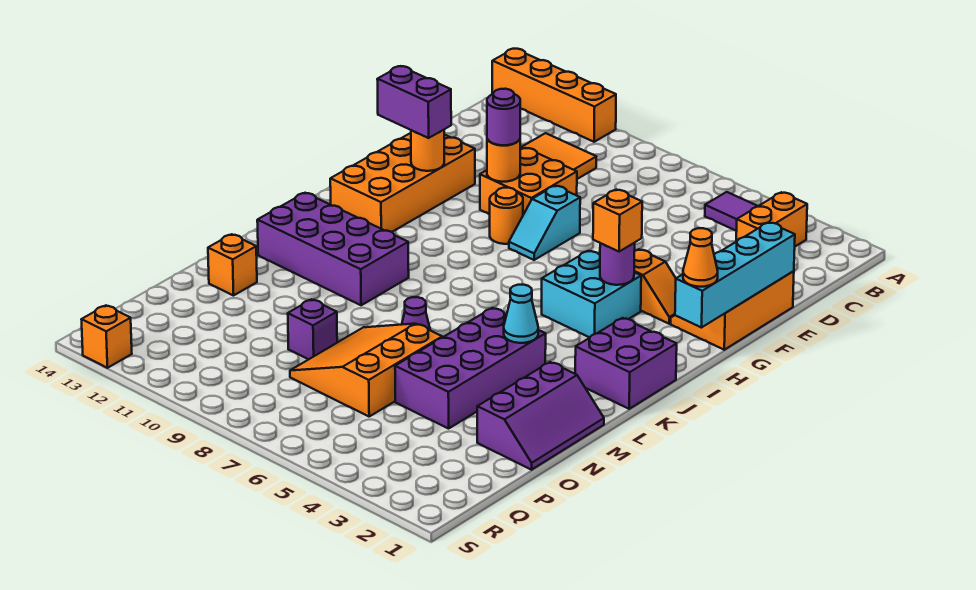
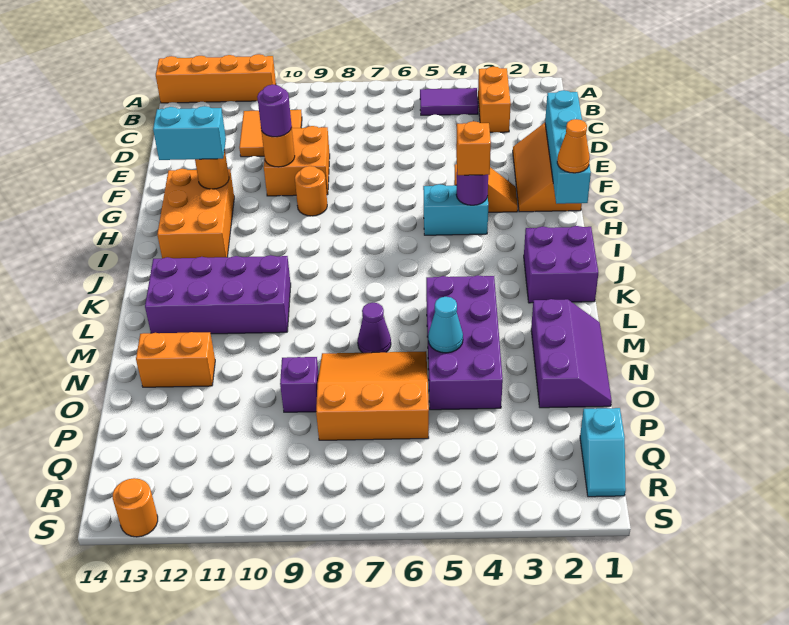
cyan 1x2 slope [509,186,580,260] -> cyan 1x2 slope moved to [580,408,626,497]
orange 2x4 brick [330,133,475,232] -> orange 2x3 brick [157,169,234,258]
purple 1x2 brick [377,66,451,138] -> cyan 1x2 brick [153,106,226,160]
cyan 2x2 brick [542,251,641,337] -> cyan 1x2 brick [423,184,488,235]
cyan 1x1 cone [504,285,538,343] -> cyan 1x1 cone moved to [428,297,463,353]
orange 3x3 slope [290,324,442,416] -> orange 3x3 slope turned to [316,351,429,440]
orange 1x1 brick [208,234,257,296] -> orange 1x2 brick [136,332,215,387]
orange 1x1 brick [81,305,132,368] -> orange 1x1 round brick [113,478,158,537]

